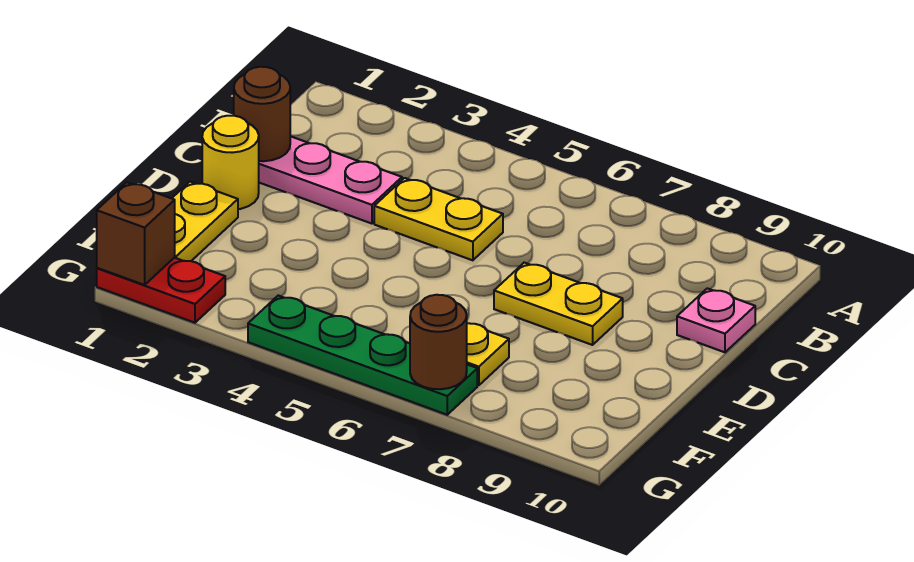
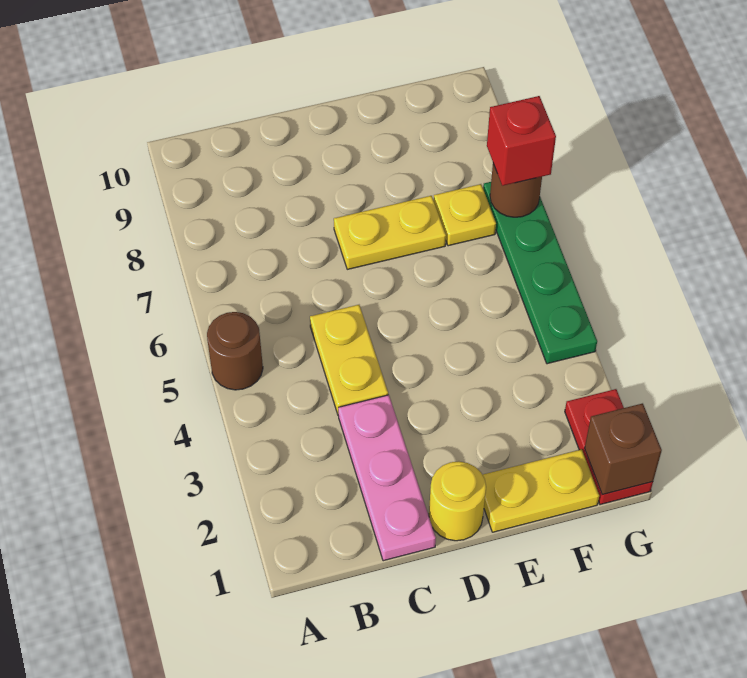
brown 1x1 round brick [234,67,290,161] -> brown 1x1 round brick moved to [207,312,263,390]
pink 1x1 plate [677,288,755,352] -> none
yellow 1x2 plate [494,263,623,345] -> yellow 1x2 plate turned to [334,196,446,269]
none -> red 1x1 brick [487,96,556,186]

